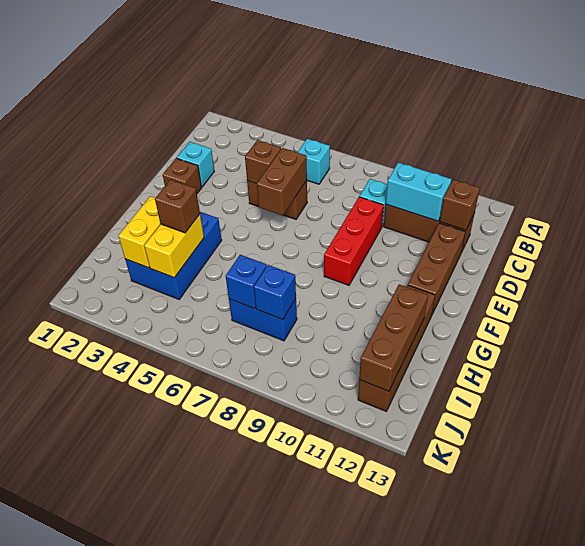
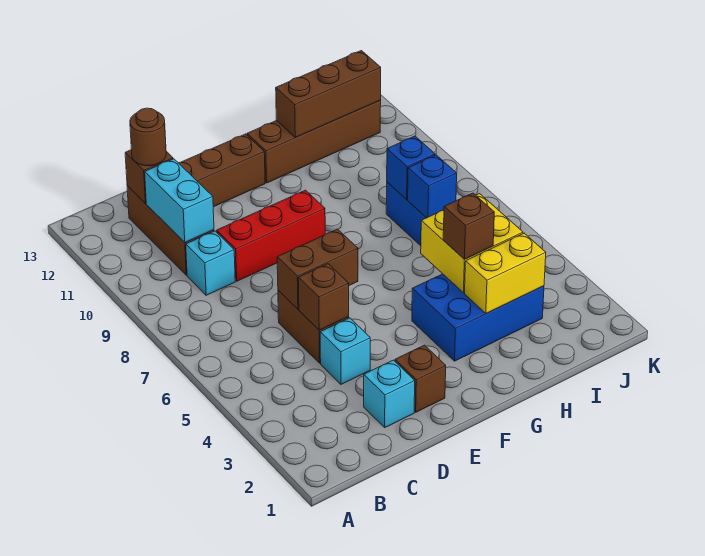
cyan 1x1 brick [298,139,330,184] -> cyan 1x1 brick moved to [320,318,370,384]
none -> brown 1x1 round brick [130,108,166,166]
yellow 1x2 brick [144,214,204,278] -> yellow 2x2 brick [421,194,523,293]

